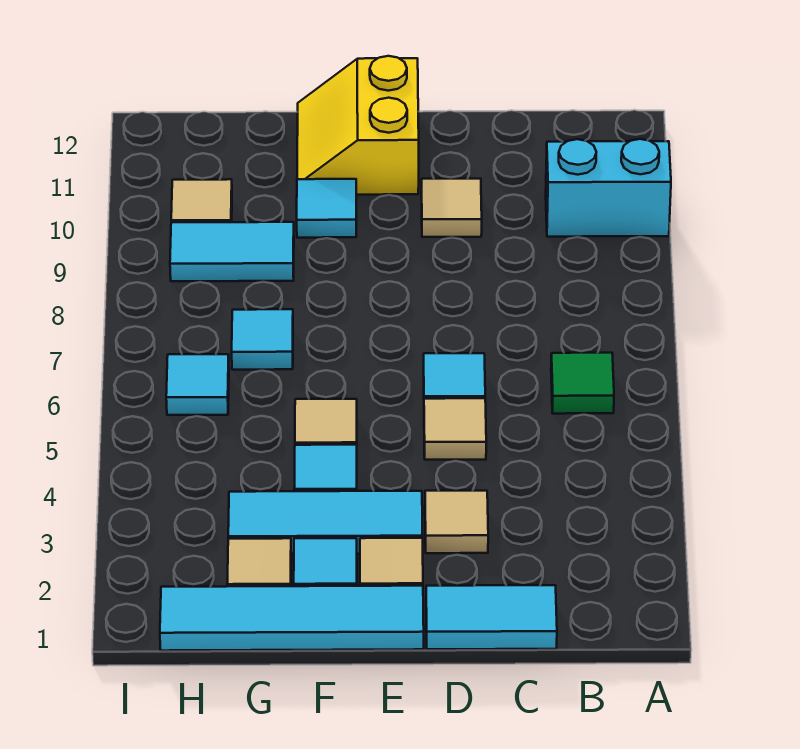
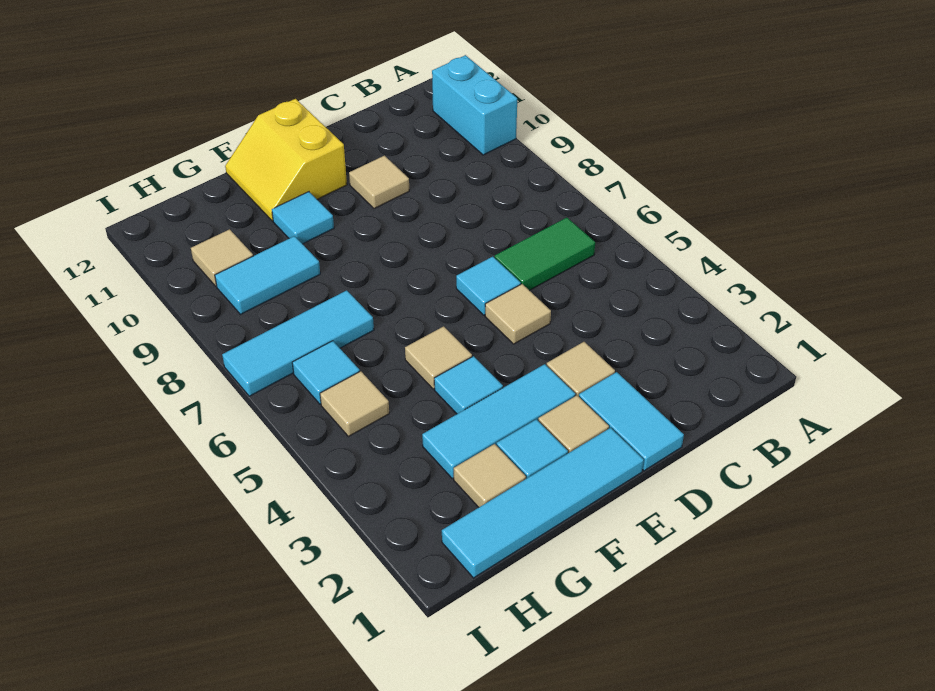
cyan 1x2 brick [546,139,671,237] -> cyan 1x2 brick turned to [432,55,517,155]
green 1x1 tile [551,353,614,414] -> green 1x2 tile [495,218,595,291]
cyan 1x2 tile [426,585,557,649] -> cyan 1x2 tile turned to [579,372,684,471]
cyan 1x1 tile [232,309,293,370] -> cyan 1x3 tile [222,290,374,396]
none -> tan 1x1 tile [320,371,389,437]

